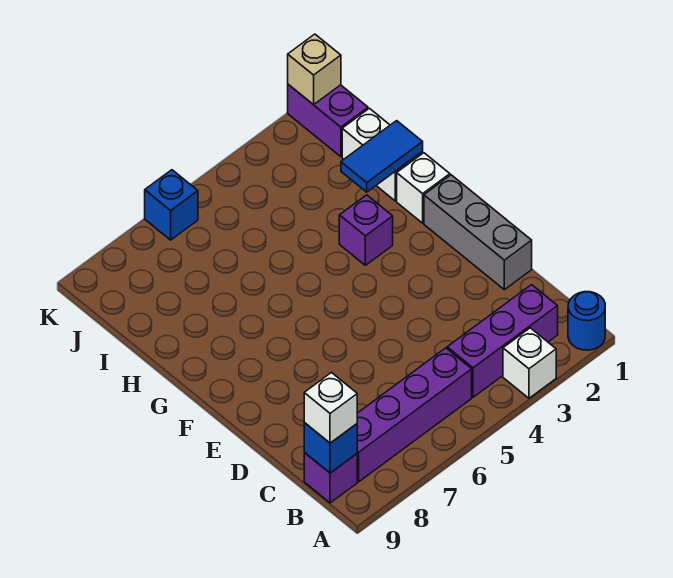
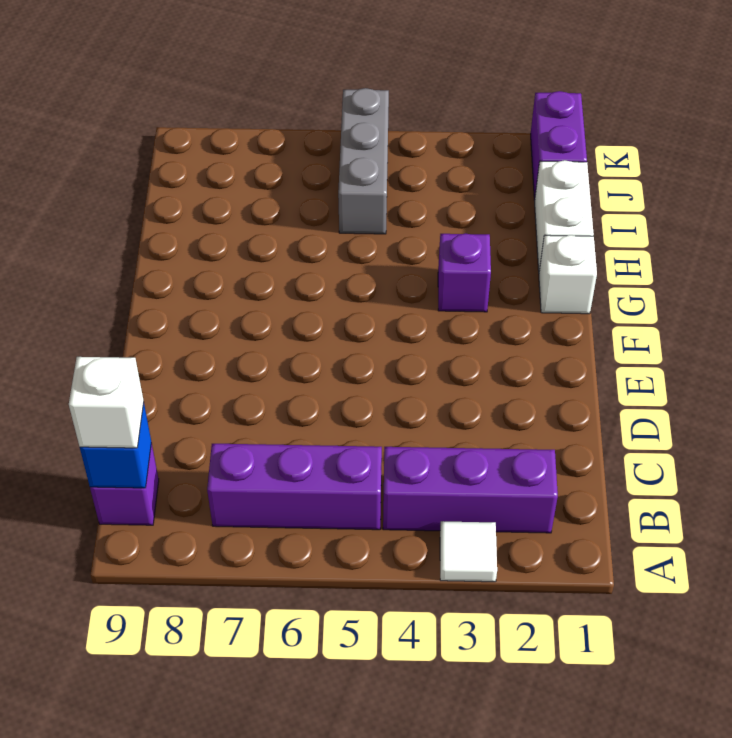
blue 1x1 round brick [568,292,605,350] -> none
white 1x1 brick [503,328,556,398] -> white 1x1 tile [440,521,497,582]
purple 1x4 brick [357,348,472,482] -> purple 1x3 brick [207,444,382,530]
grey 1x3 brick [424,175,532,290] -> grey 1x3 brick moved to [338,88,389,234]
blue 1x2 tile [341,121,423,192] -> none
tan 1x1 brick [288,34,341,105] -> none
blue 1x1 brick [145,170,198,240] -> none

